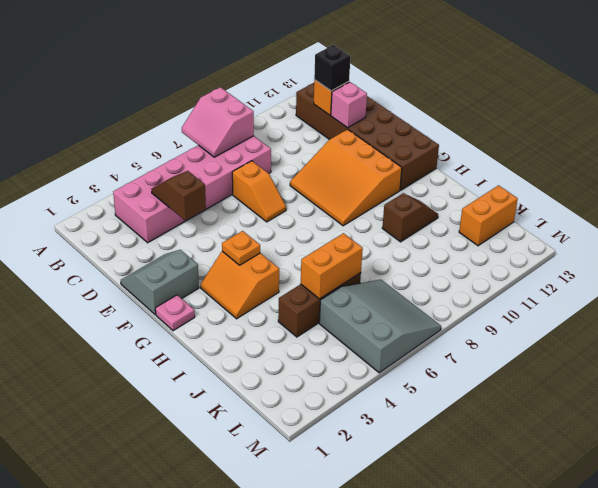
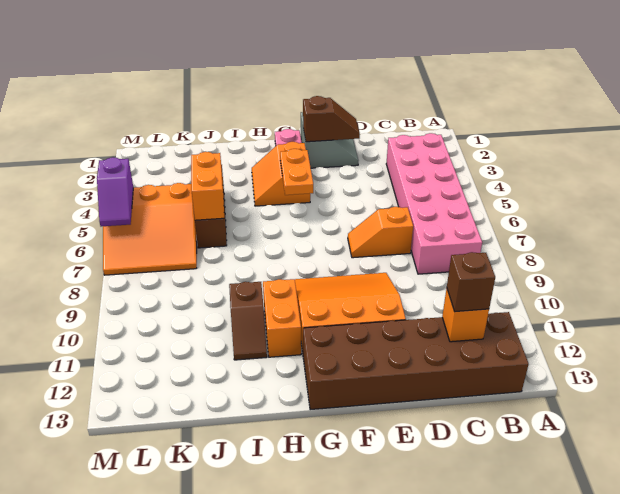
pink 2x2 slope [182,87,254,157] -> none
brown 1x2 slope [151,171,206,220] -> brown 1x2 slope moved to [303,96,360,142]
black 1x1 brick [314,45,351,91] -> brown 1x1 brick [447,252,495,312]
pink 1x1 brick [331,82,367,128] -> none
orange 2x2 slope [201,251,279,319] -> orange 2x2 slope turned to [252,142,310,206]
orange 1x1 plate [222,231,260,265] -> orange 1x2 plate [280,149,313,195]
grey 3x3 slope [319,280,441,373] -> orange 3x3 slope [103,183,197,275]
orange 1x2 brick [459,185,518,246] -> orange 1x2 brick moved to [263,279,301,357]
none -> purple 1x2 slope [97,157,133,226]

